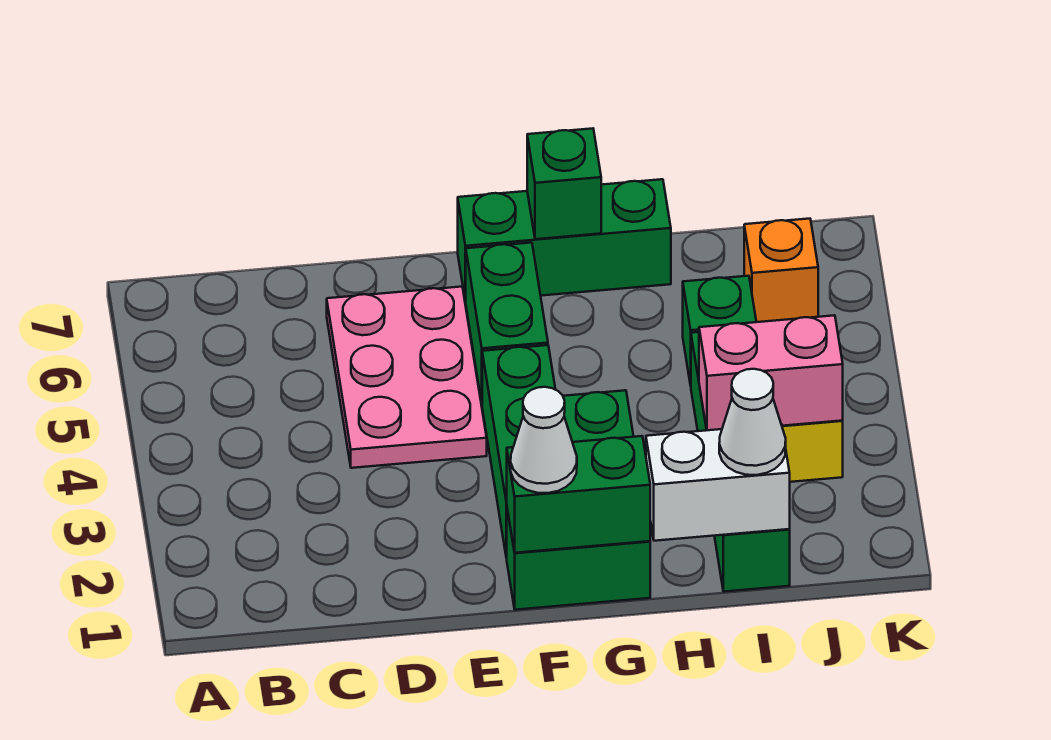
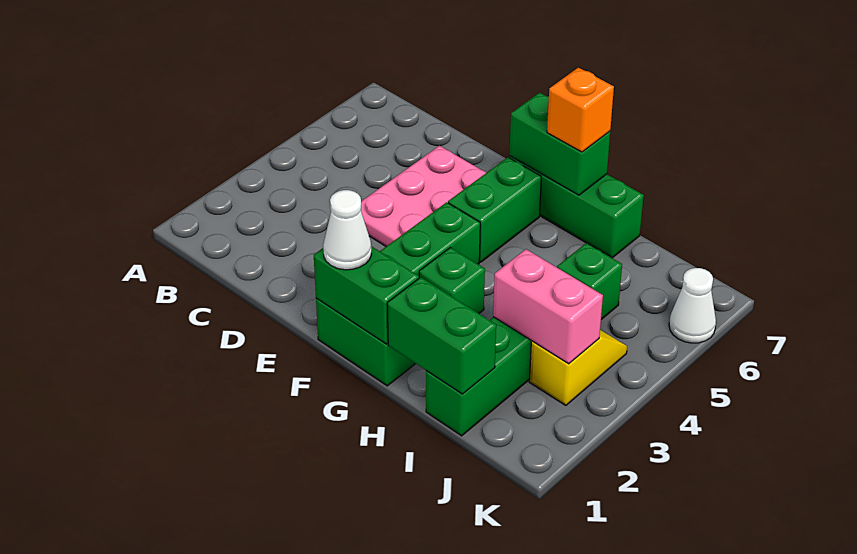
green 1x1 brick [527,128,601,239] -> green 1x2 brick [509,93,610,195]
white 1x2 brick [646,424,790,541] -> green 1x2 brick [387,277,496,394]
white 1x1 cone [719,369,786,475] -> white 1x1 cone moved to [669,268,716,343]
orange 1x1 brick [744,219,818,322] -> orange 1x1 brick moved to [547,68,614,152]

